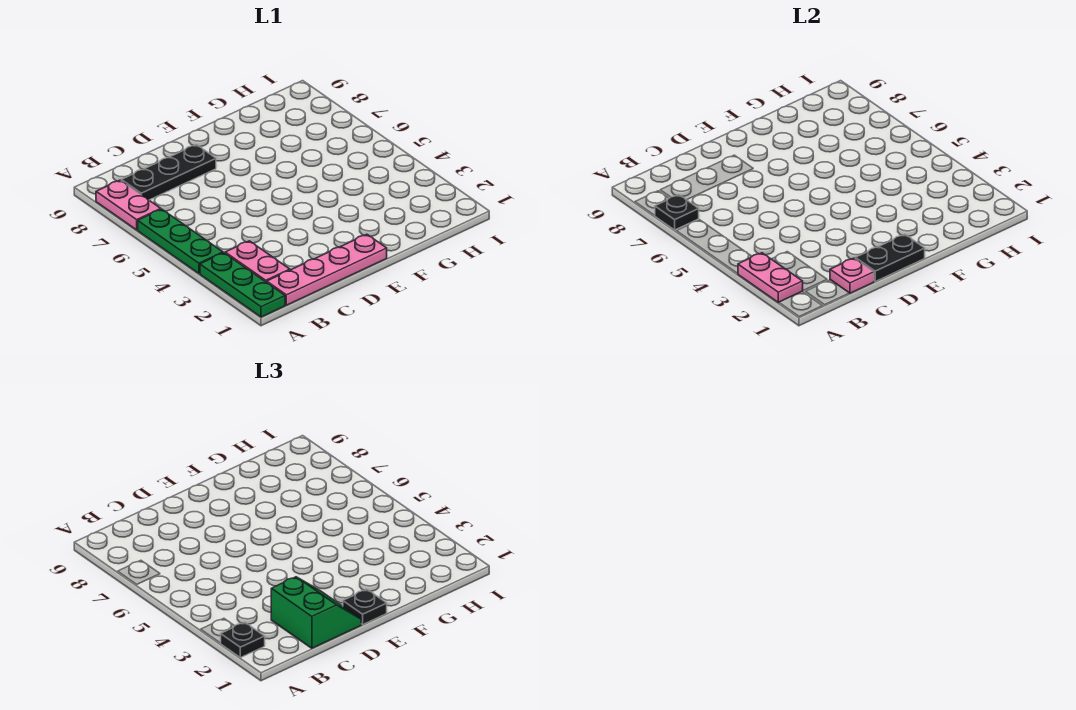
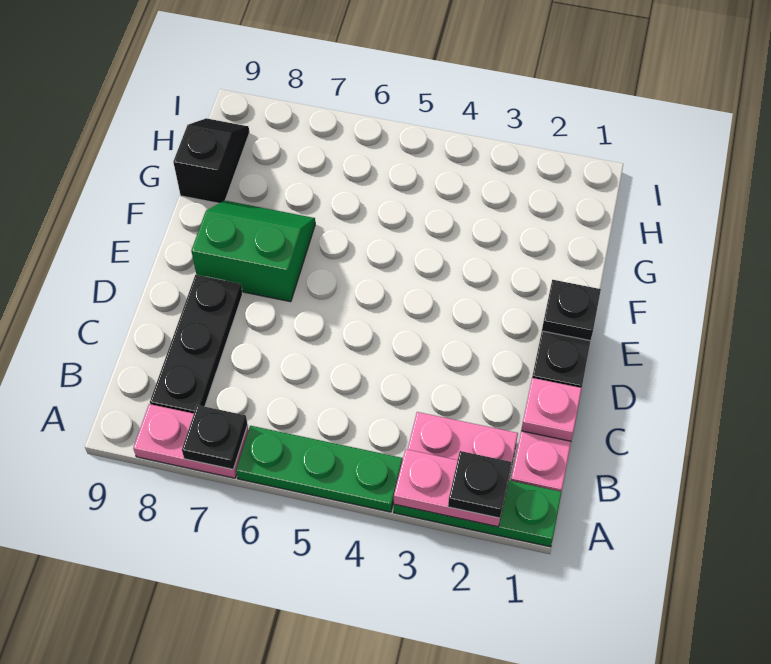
green 2x2 slope [271,577,361,648] -> green 2x2 slope moved to [191,201,315,302]
none -> black 1x2 slope [173,118,249,203]

